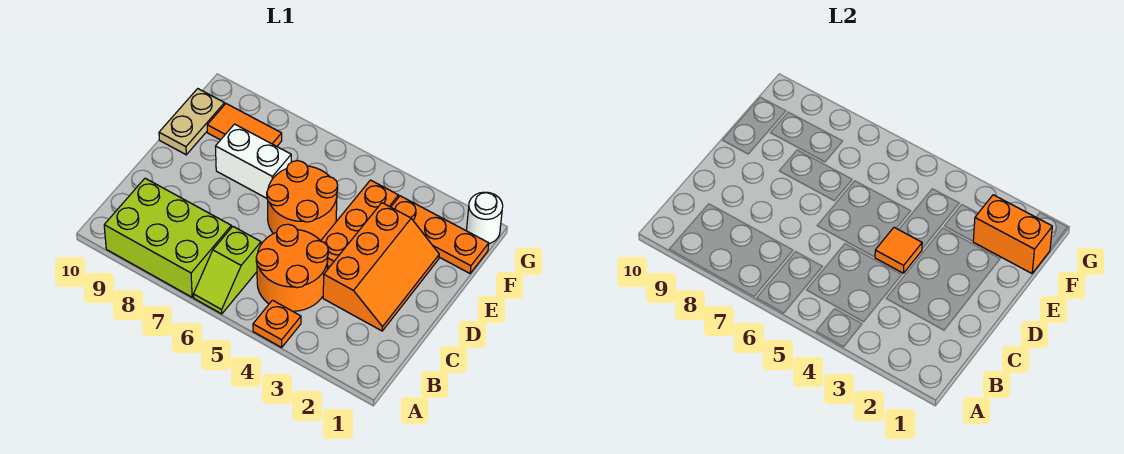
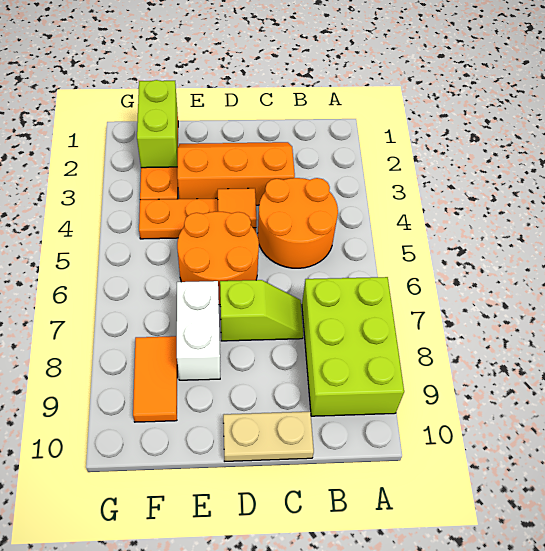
orange 1x1 plate [253,300,301,347] -> none
lime 1x2 slope [193,227,261,314] -> lime 1x2 slope moved to [220,280,303,341]
tan 1x2 plate [159,89,225,155] -> tan 1x2 plate moved to [223,412,314,461]
orange 1x2 brick [973,195,1052,273] -> lime 1x2 brick [137,80,177,168]
white 1x1 round brick [467,192,503,244] -> none

